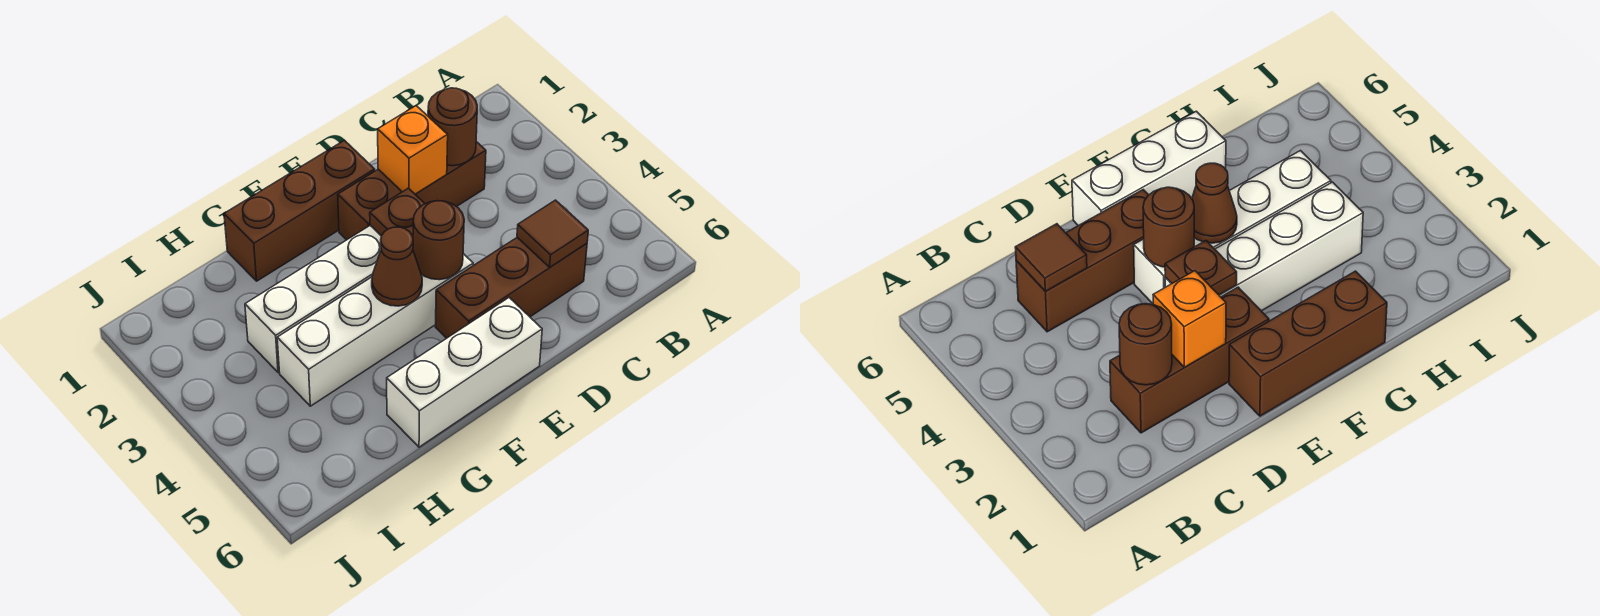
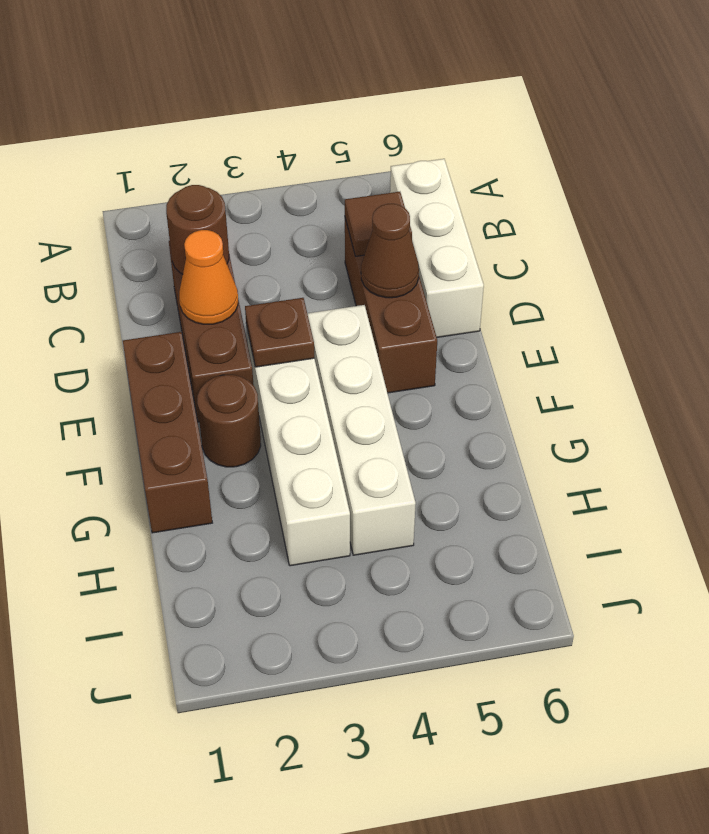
orange 1x1 brick [378,106,448,194] -> orange 1x1 cone [179,230,238,324]
brown 1x1 round brick [413,201,464,280] -> brown 1x1 round brick moved to [197,375,261,467]
white 1x3 brick [387,298,542,447] -> white 1x3 brick moved to [390,159,484,337]
brown 1x1 cone [372,227,422,306] -> brown 1x1 cone moved to [361,204,419,298]

